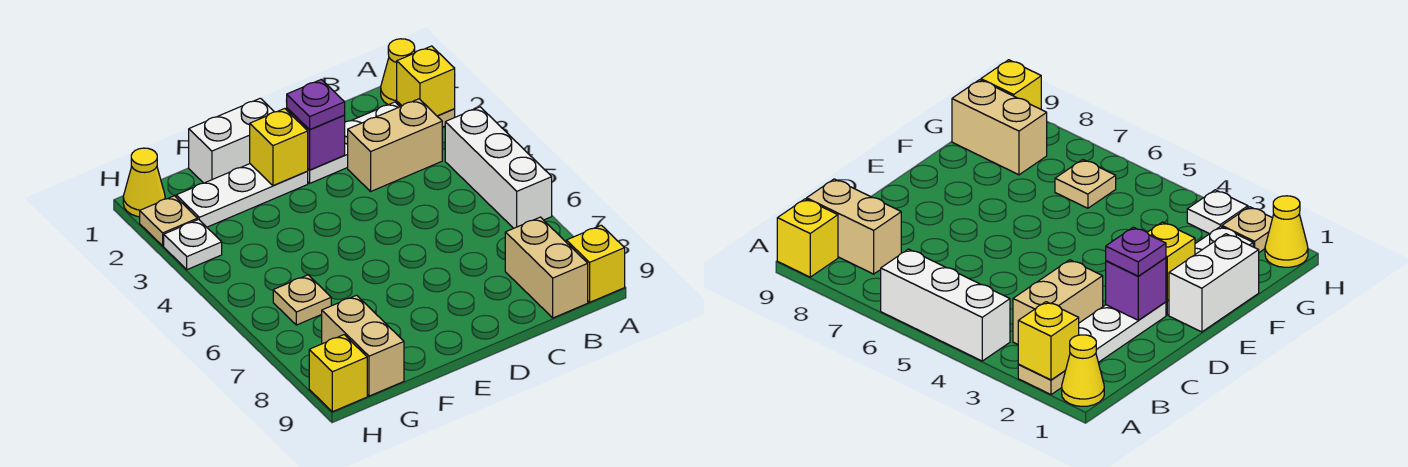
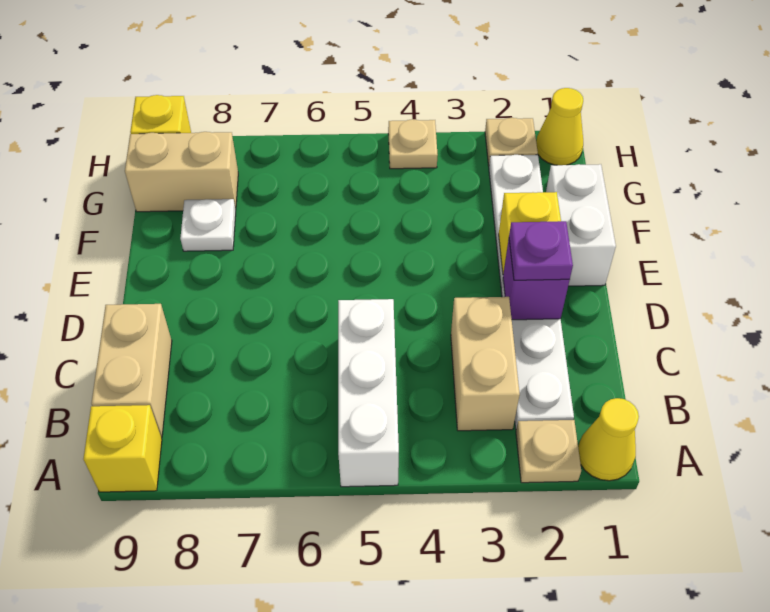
yellow 1x1 brick [397,46,455,116] -> none
white 1x3 brick [445,107,552,228] -> white 1x3 brick turned to [338,299,399,487]
tan 1x2 brick [505,217,588,318] -> tan 1x2 brick turned to [91,304,172,437]
tan 1x1 plate [273,275,331,325] -> tan 1x1 plate moved to [388,119,438,169]
white 1x1 plate [164,219,222,270] -> white 1x1 plate moved to [180,199,236,251]

